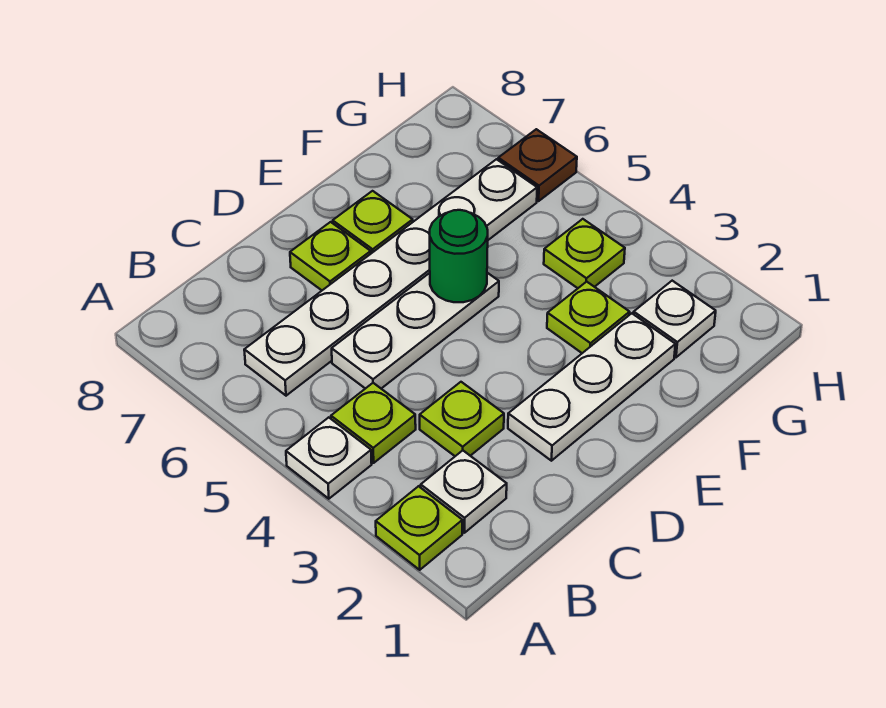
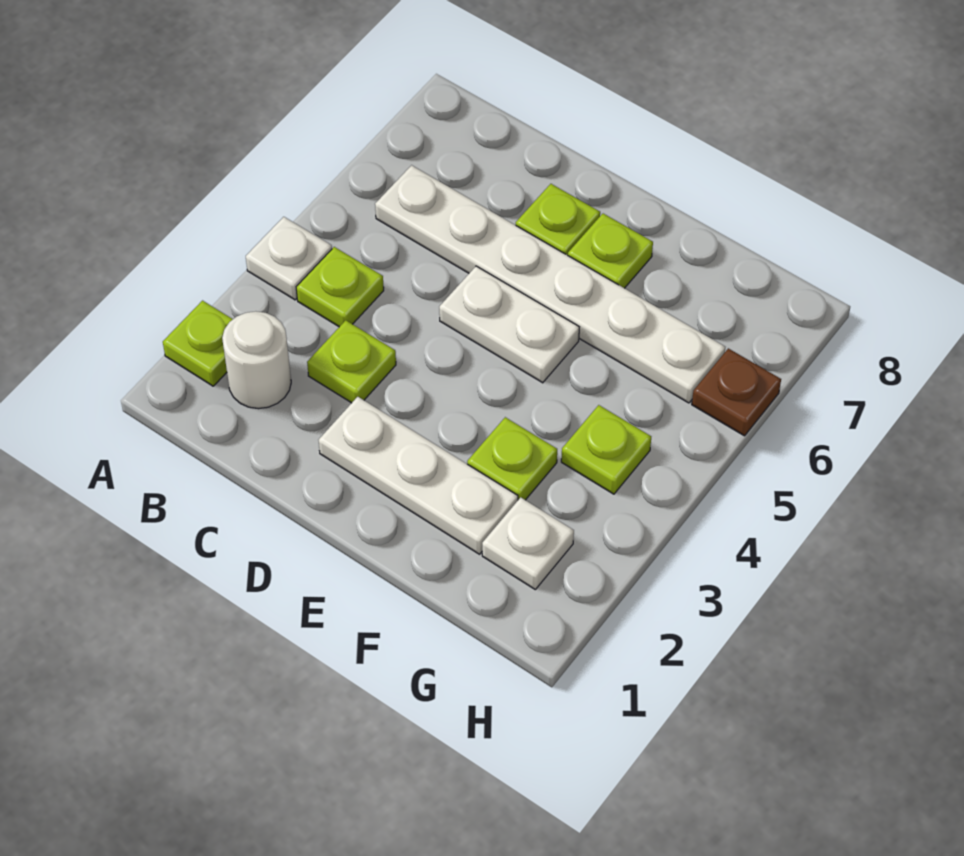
white 1x1 plate [421,450,507,533] -> white 1x1 round brick [222,311,291,409]
white 1x3 plate [332,273,499,389] -> white 1x2 plate [439,266,579,383]
green 1x1 round brick [430,210,488,302] -> none

